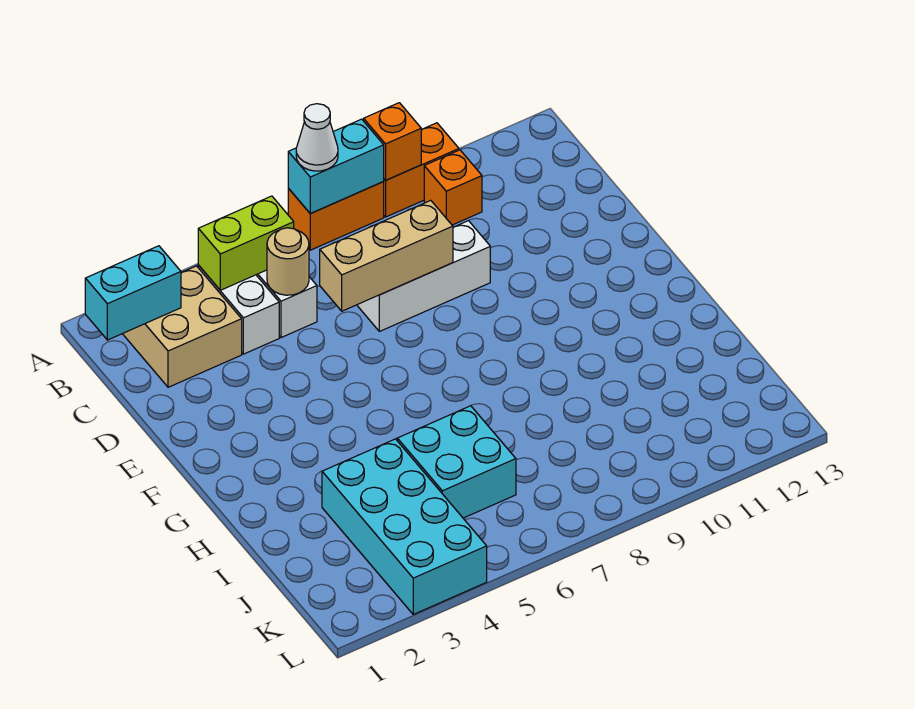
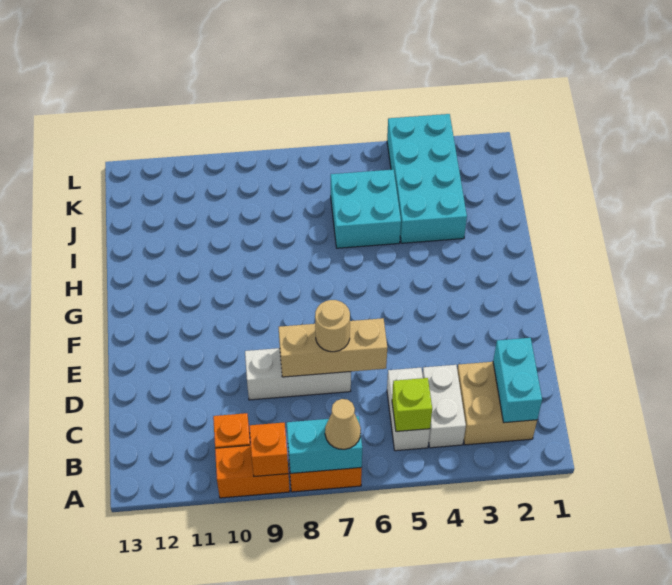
white 1x1 cone [296,104,338,171] -> tan 1x1 cone [325,399,361,449]
cyan 1x2 brick [85,246,181,340] -> cyan 1x2 brick turned to [493,338,542,423]
lime 1x2 brick [198,196,294,290] -> lime 1x1 brick [392,378,432,431]
tan 1x1 round brick [267,228,309,295] -> tan 1x1 round brick moved to [315,300,350,352]

